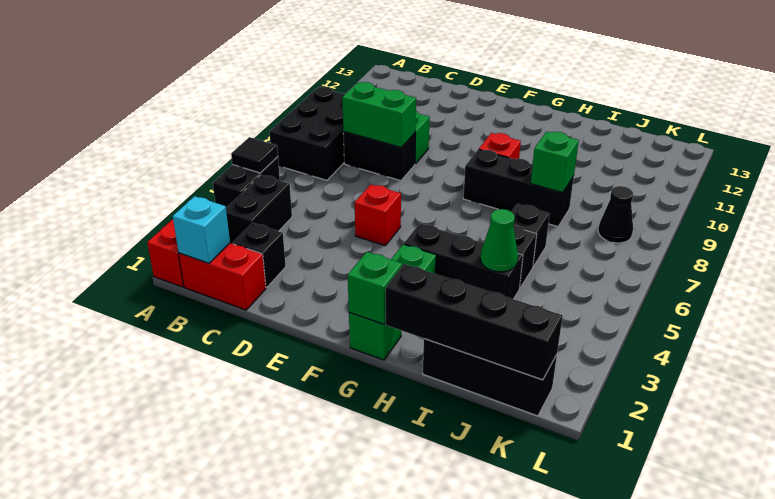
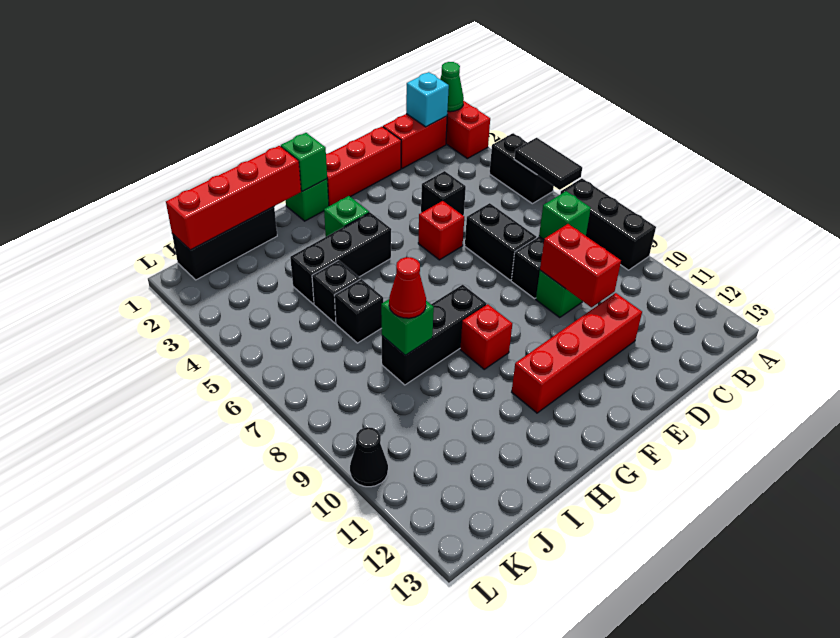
black 1x1 tile [231,137,278,173] -> black 1x2 tile [514,138,582,190]
black 2x3 brick [269,87,345,180] -> black 1x3 brick [561,178,656,270]
black 1x2 brick [226,175,292,244] -> black 1x2 brick moved to [465,203,536,280]
black 1x1 brick [233,223,286,287] -> black 1x1 brick moved to [421,171,466,216]
green 1x2 brick [342,82,416,147] -> green 1x1 brick [539,191,591,239]
none -> red 1x3 brick [326,127,401,206]
none -> red 1x2 brick [540,224,621,307]
none -> red 1x4 brick [512,293,642,413]
black 1x4 brick [386,264,563,380] -> red 1x4 brick [166,146,301,250]
green 1x1 cone [480,209,518,272] -> green 1x1 cone moved to [440,62,464,112]
none -> red 1x1 cone [389,257,426,318]
black 1x1 cone [598,186,633,243] -> black 1x1 cone moved to [350,427,388,487]

